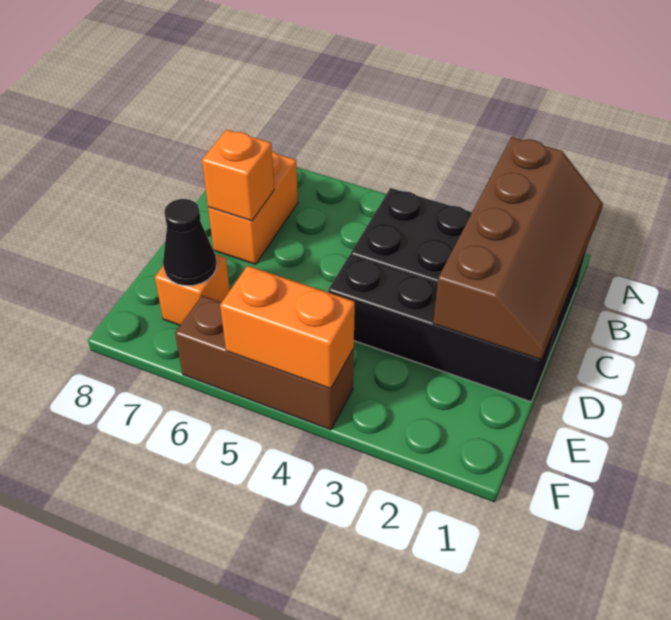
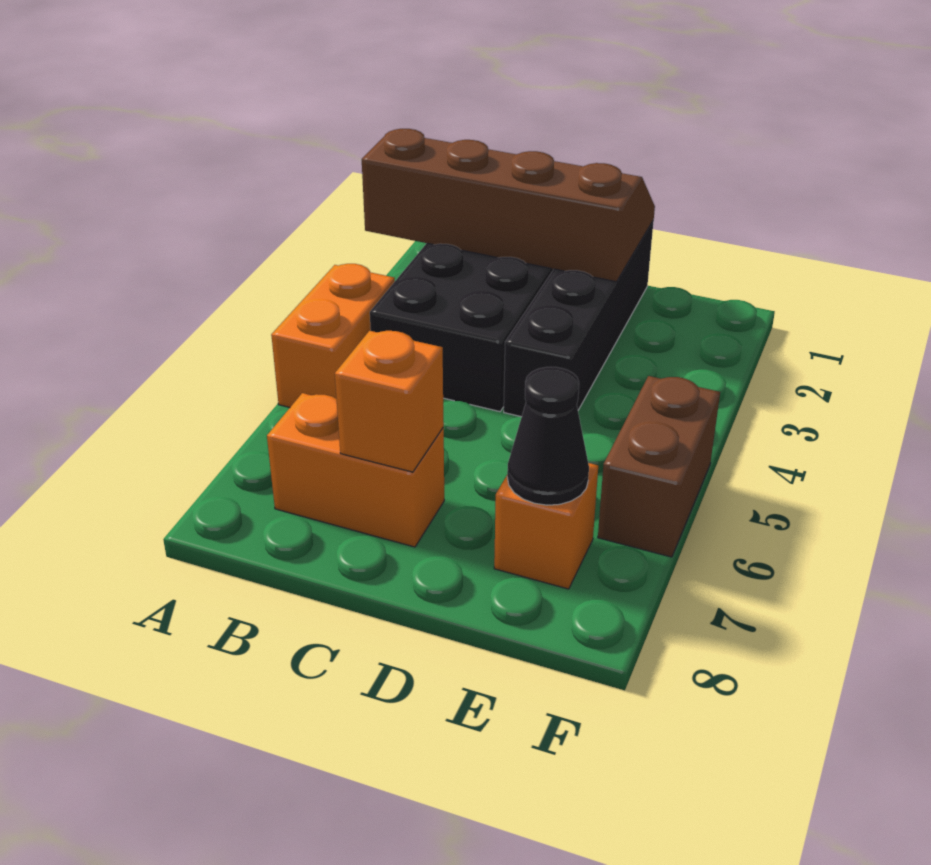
brown 1x3 brick [175,296,354,430] -> brown 1x2 brick [598,376,720,557]
orange 1x2 brick [220,266,355,389] -> orange 1x2 brick moved to [271,264,395,407]

